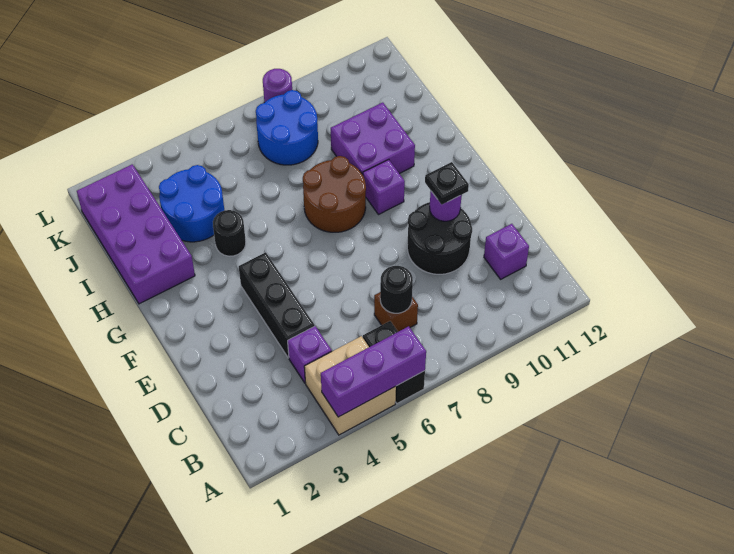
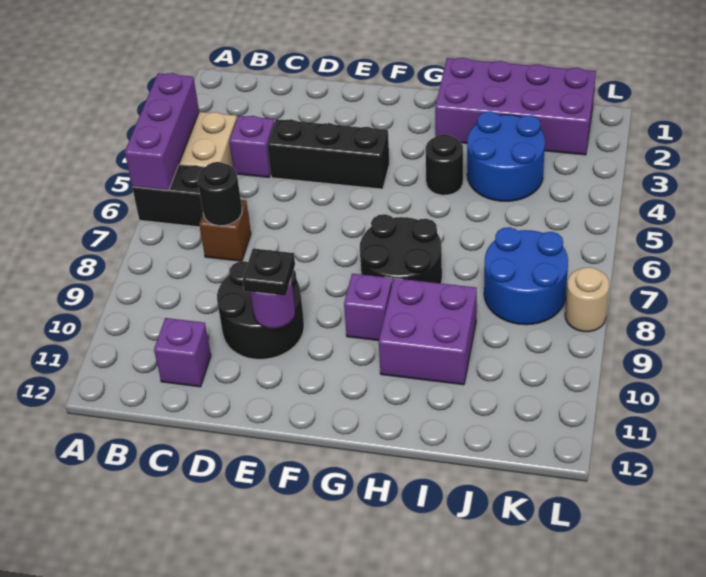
brown 2x2 round brick [303,156,366,232] -> black 2x2 round brick [360,214,442,284]
purple 1x1 round brick [263,69,292,102] -> tan 1x1 round brick [565,267,609,332]

